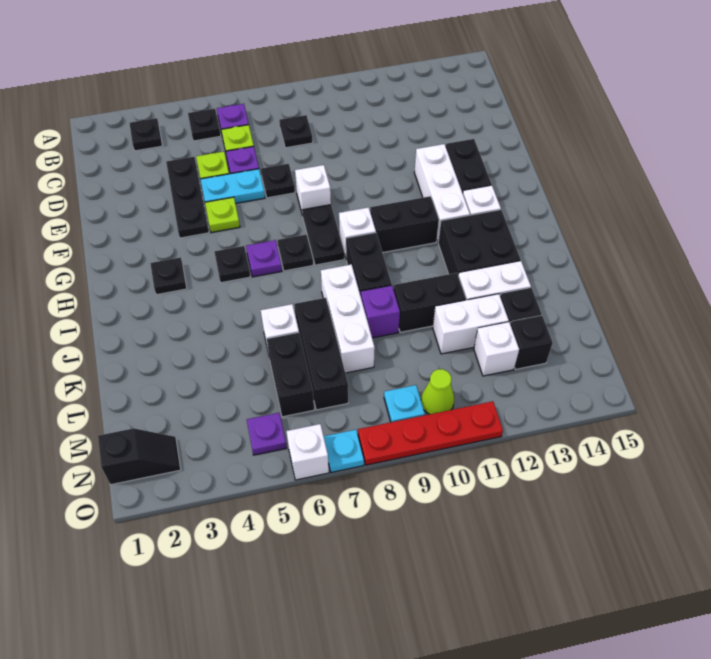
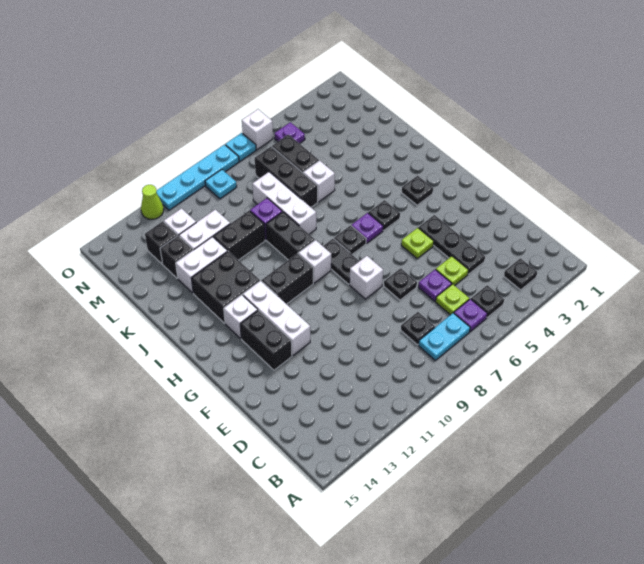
cyan 1x2 plate [201,169,265,203] -> cyan 1x2 plate moved to [418,313,470,360]
black 1x2 slope [98,428,181,485] -> none
lime 1x1 cone [421,369,454,414] -> lime 1x1 cone moved to [141,185,164,219]
red 1x4 plate [358,401,503,465] -> cyan 1x4 plate [157,145,239,210]

